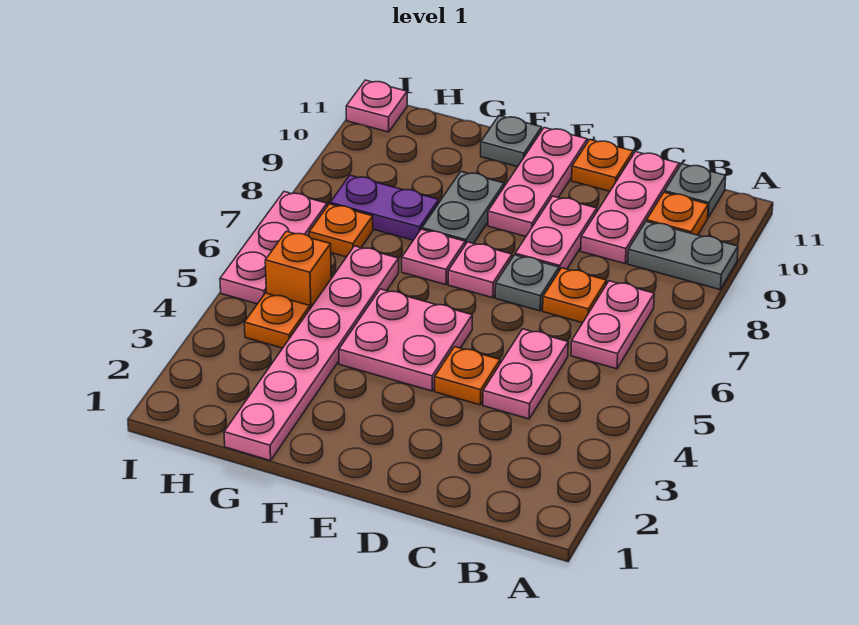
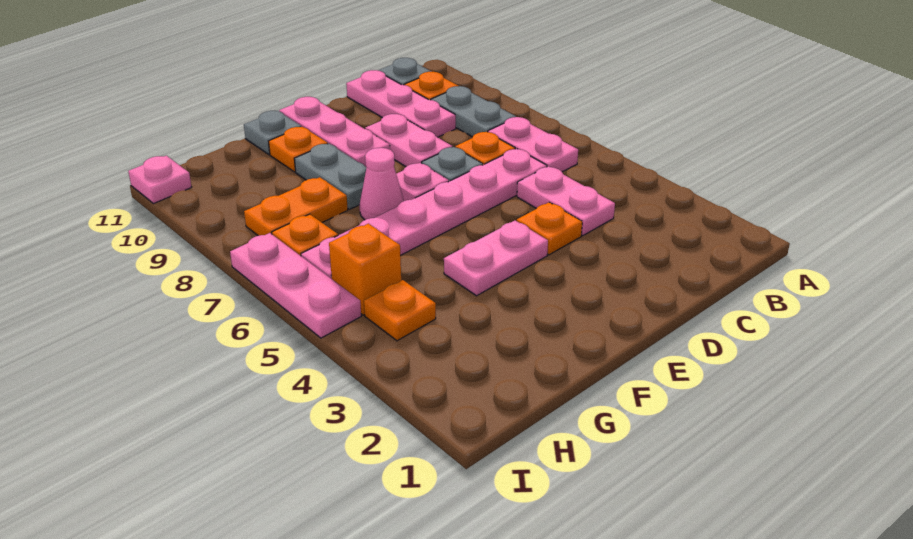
grey 1x2 plate [628,221,738,289] -> grey 1x2 plate turned to [431,86,516,137]
orange 1x1 plate [572,140,633,191] -> orange 1x1 plate moved to [269,127,328,172]
pink 2x2 plate [339,289,472,391] -> pink 1x2 plate [444,221,548,296]
pink 1x1 plate [402,229,465,285] -> pink 1x1 cone [360,148,404,220]
pink 1x6 plate [224,246,399,461] -> pink 1x6 plate turned to [301,149,547,279]
purple 1x2 plate [330,175,439,240] -> orange 1x2 plate [244,177,348,236]

